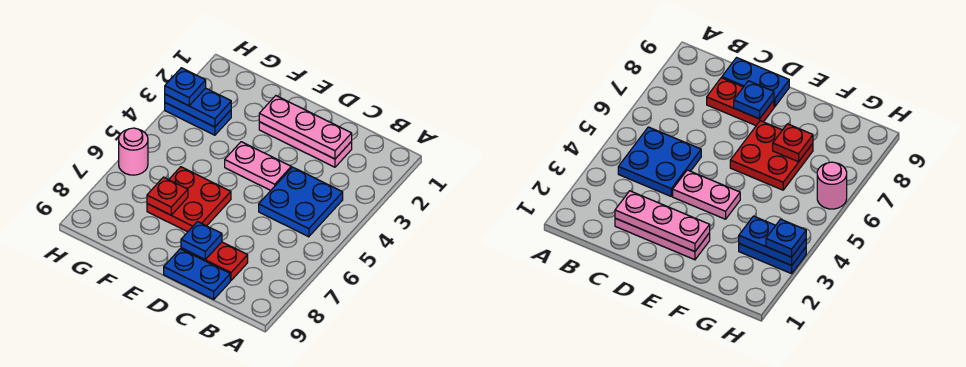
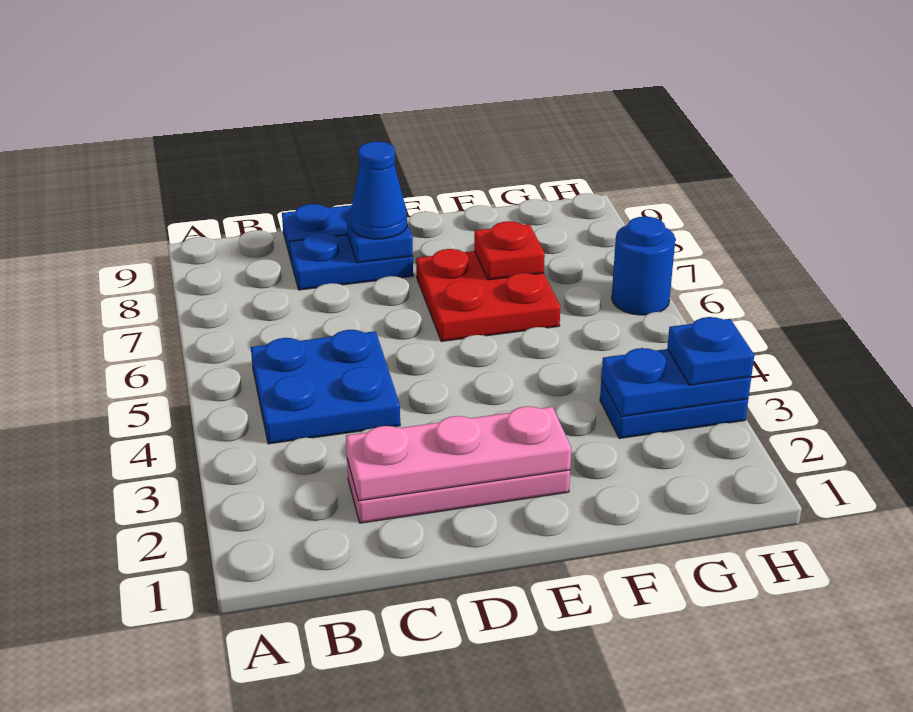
red 1x2 plate [181,242,248,280] -> blue 1x2 plate [289,232,413,290]
pink 1x2 plate [225,142,291,190] -> none
none -> blue 1x1 cone [351,142,407,239]
pink 1x1 round brick [119,128,148,175] -> blue 1x1 round brick [612,217,675,315]

